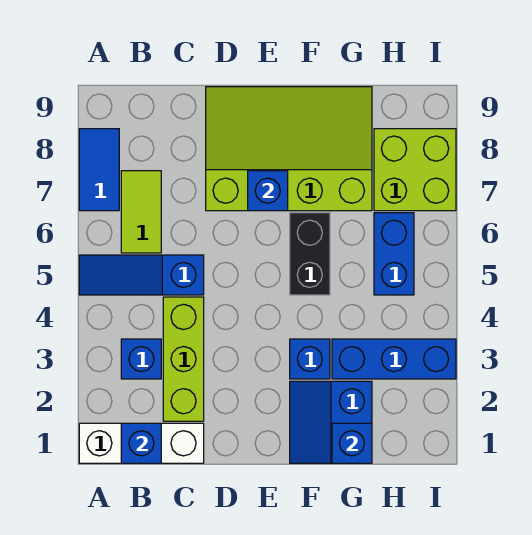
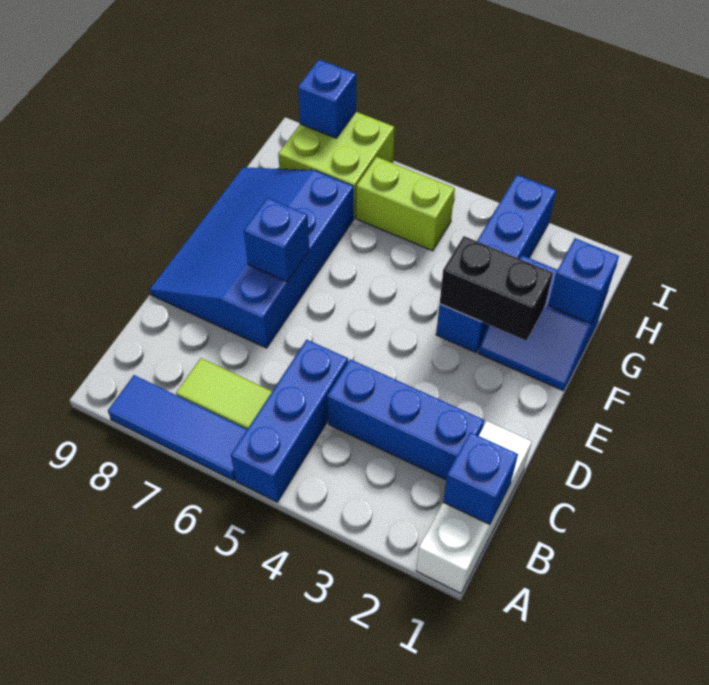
blue 1x3 slope [79,255,204,295] -> blue 1x3 brick [231,340,348,502]
blue 1x2 tile [79,129,119,211] -> blue 1x3 tile [108,375,247,481]
blue 1x1 brick [121,339,161,379] -> blue 1x1 brick moved to [298,60,356,138]
lime 1x3 brick [163,297,204,421] -> blue 1x3 brick [327,359,484,480]
lime 3x4 slope [206,87,372,211] -> blue 3x4 slope [149,167,354,348]
black 1x2 brick [290,213,330,295] -> black 1x2 brick moved to [440,236,553,341]
blue 1x2 brick [374,213,414,295] -> lime 1x2 brick [356,157,455,251]

